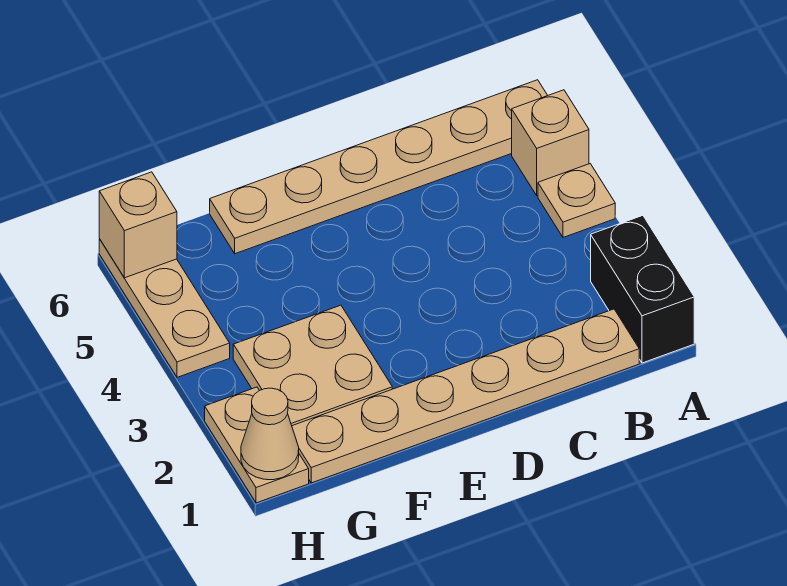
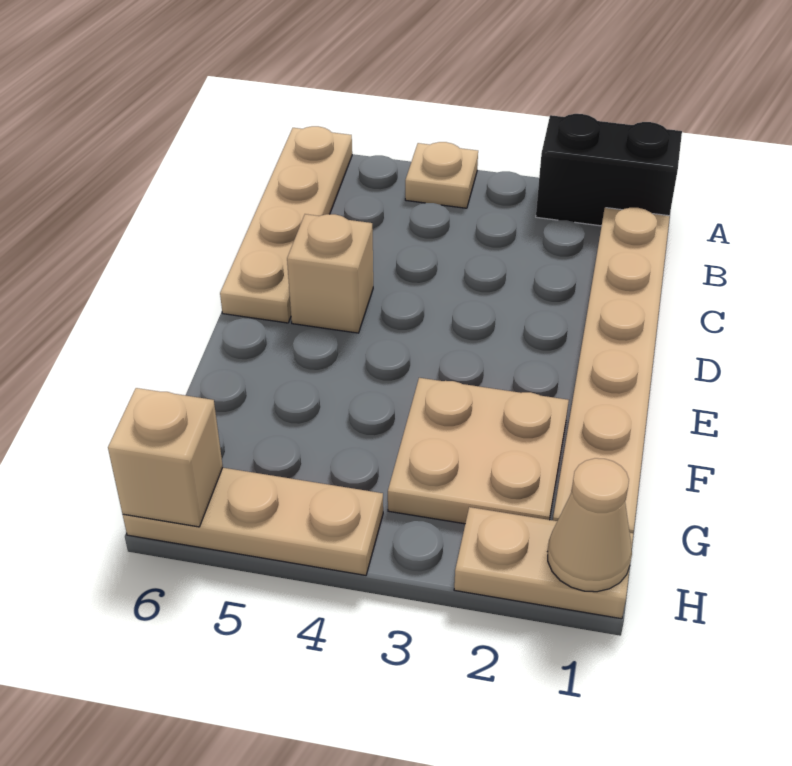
tan 1x1 brick [512,90,589,196] -> tan 1x1 brick moved to [287,214,373,333]
tan 1x6 plate [210,80,548,254] -> tan 1x4 plate [220,126,352,323]

